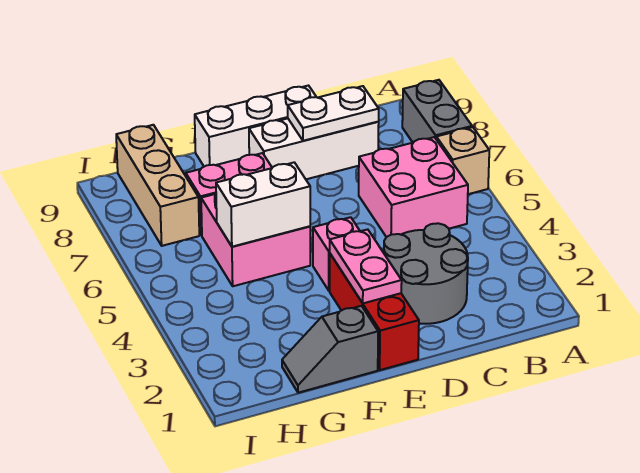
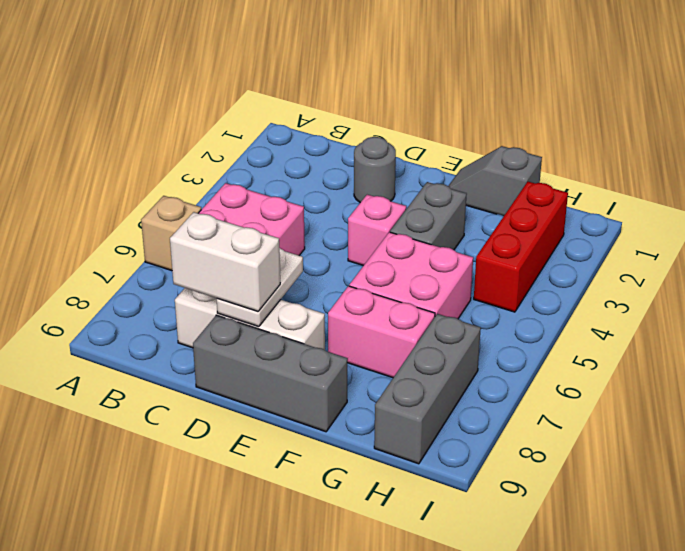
grey 1x2 brick [402,80,472,143] -> grey 1x2 brick moved to [390,182,467,250]
grey 2x2 round brick [383,223,468,324] -> grey 1x1 round brick [354,137,396,203]
white 1x2 plate [288,86,379,141] -> white 1x2 plate turned to [217,248,303,327]
white 1x3 brick [195,86,316,167] -> grey 1x3 brick [193,315,348,432]
red 1x3 brick [330,254,419,370] -> red 1x3 brick moved to [474,182,568,312]
pink 1x2 plate [330,229,402,303] -> none
grey 1x2 slope [282,306,378,393] -> grey 1x2 slope turned to [449,146,542,216]
white 1x2 brick [216,162,310,247] -> white 1x2 brick moved to [170,212,280,311]
tan 1x3 brick [116,125,199,246] -> grey 1x3 brick [374,314,481,464]

